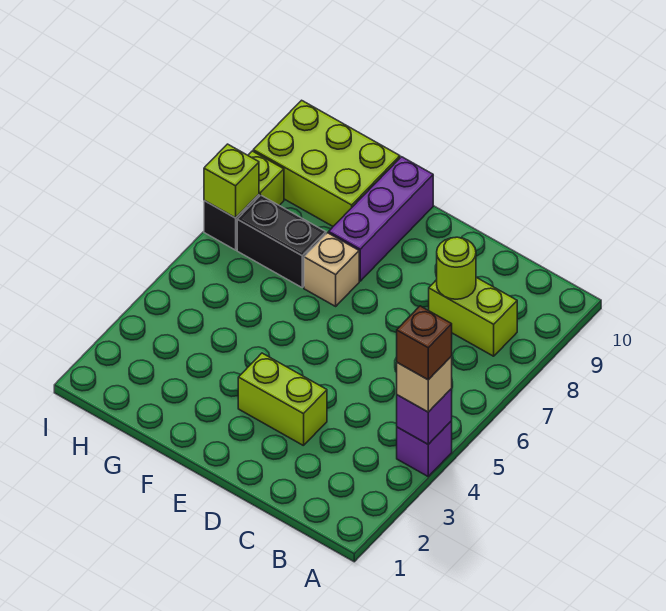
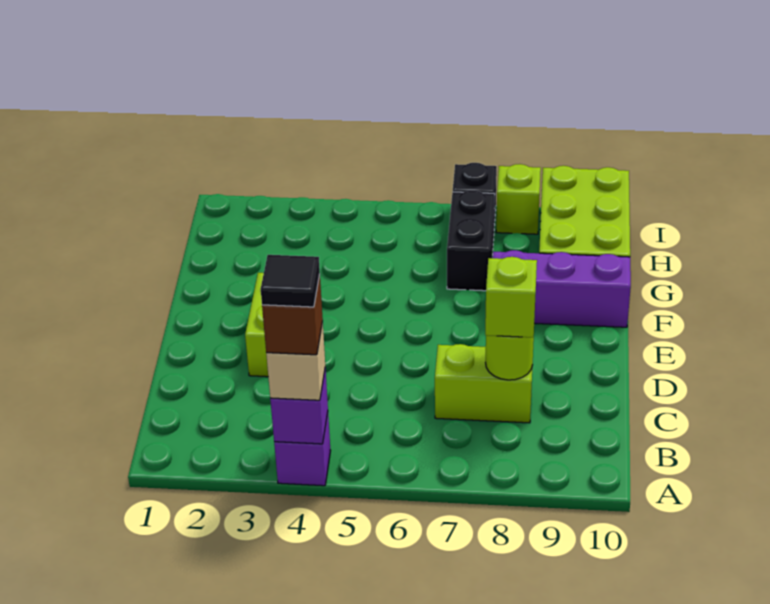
none -> black 1x1 tile [261,255,320,307]
lime 1x2 brick [429,277,517,356] -> lime 1x2 brick turned to [435,344,532,423]
tan 1x1 brick [304,233,359,306] -> none
lime 1x1 brick [204,144,259,218] -> lime 1x1 brick moved to [485,257,537,337]

